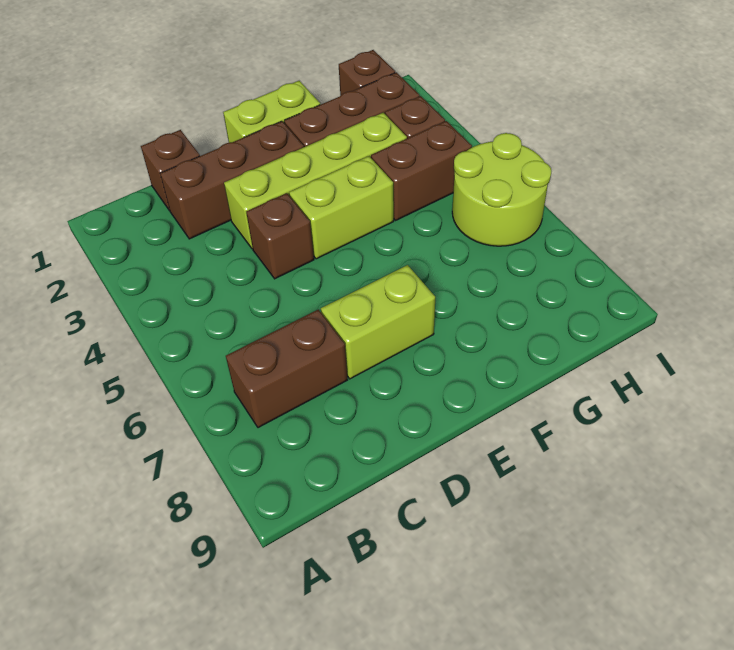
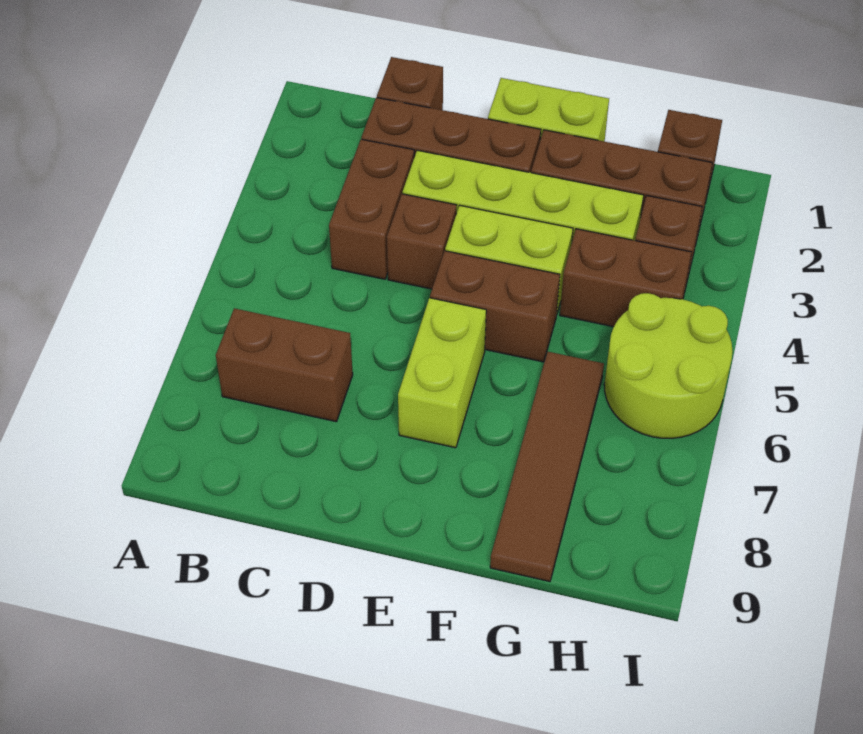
none -> brown 1x2 brick [329,139,414,279]
lime 1x2 brick [321,265,435,379] -> lime 1x2 brick turned to [398,298,486,448]
none -> brown 1x2 brick [430,251,560,362]
none -> brown 1x4 tile [490,352,604,582]

